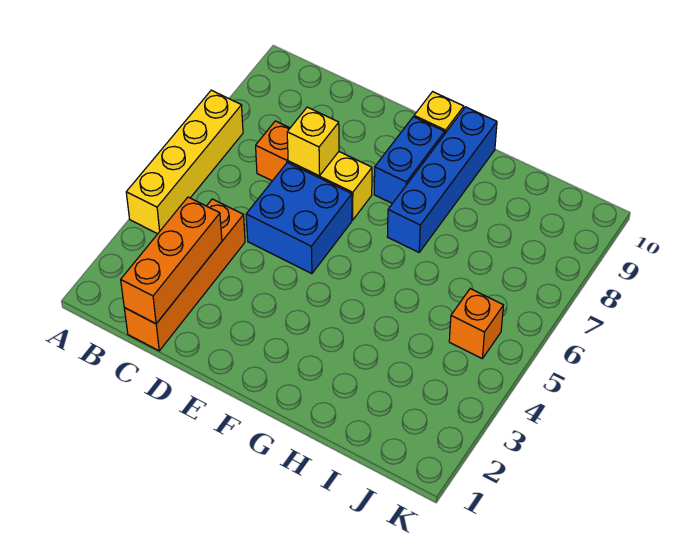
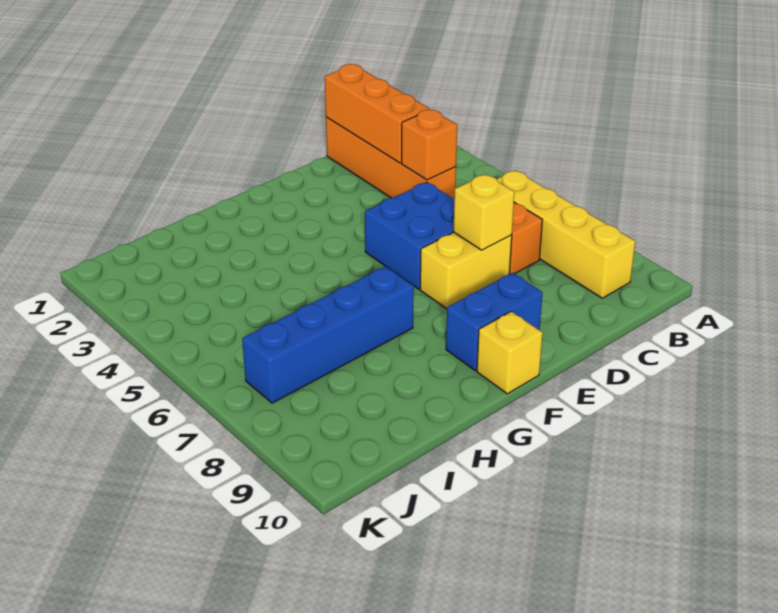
yellow 1x4 brick [126,90,243,234] -> yellow 1x4 brick moved to [496,170,635,298]
blue 1x2 brick [374,117,445,204] -> blue 1x2 brick turned to [446,273,543,371]
blue 1x4 brick [387,107,497,252] -> blue 1x4 brick turned to [242,266,414,403]
orange 1x1 brick [449,289,504,358] -> orange 1x1 brick moved to [401,110,457,180]

